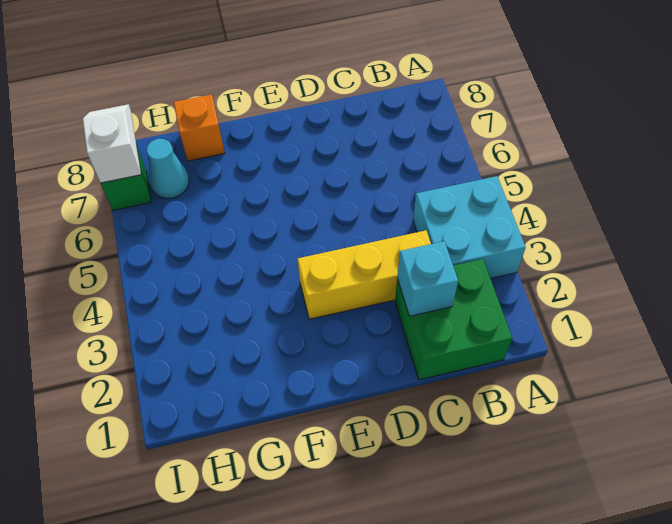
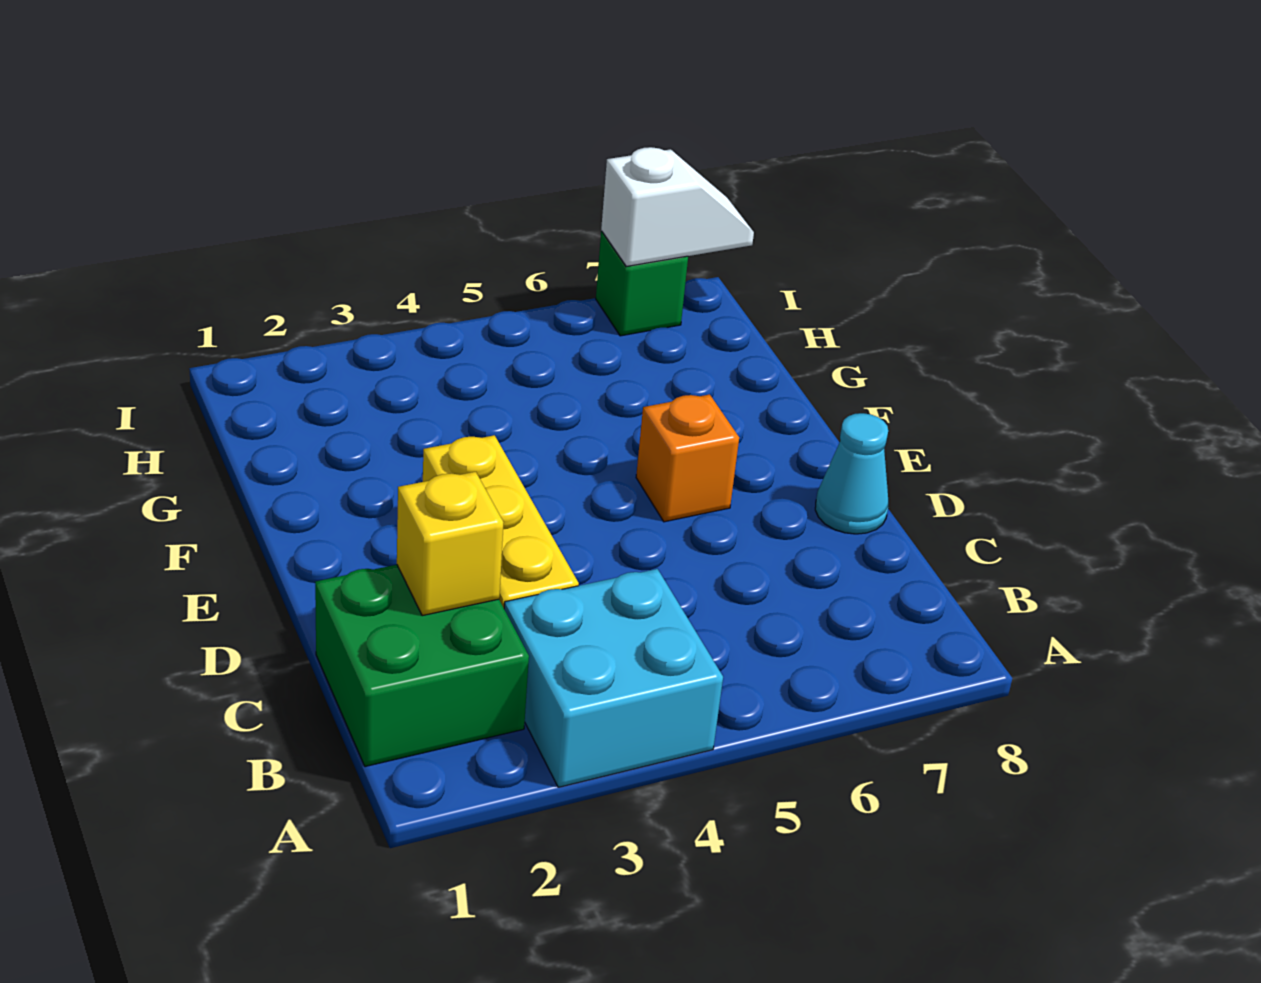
cyan 1x1 brick [397,241,458,316] -> yellow 1x1 brick [397,472,504,616]
orange 1x1 brick [174,94,225,161] -> orange 1x1 brick moved to [636,394,739,522]
cyan 1x1 cone [146,139,189,198] -> cyan 1x1 cone moved to [815,413,888,534]

